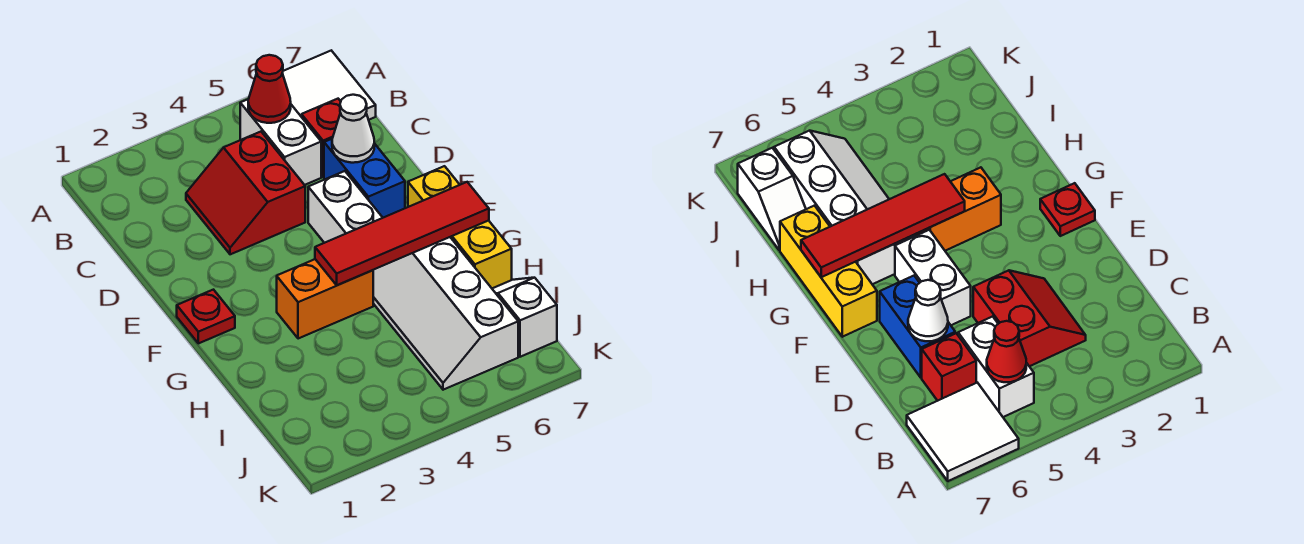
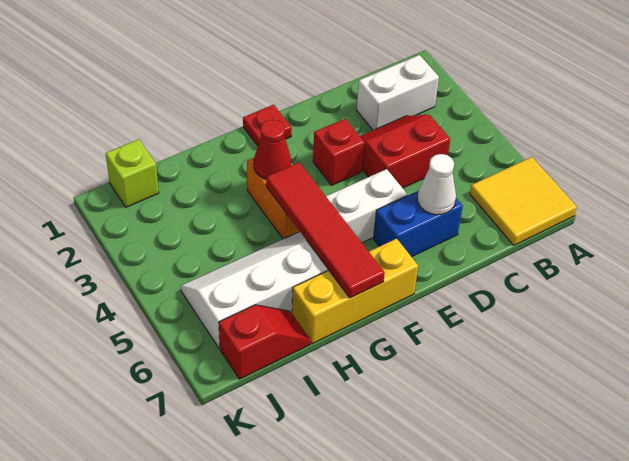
white 2x2 tile [282,51,376,120] -> yellow 2x2 tile [470,157,577,245]
white 1x2 brick [240,99,321,185] -> white 1x2 brick moved to [357,55,439,130]
red 1x1 cone [248,55,291,123] -> red 1x1 cone moved to [254,120,291,179]
red 1x1 brick [302,99,341,177] -> red 1x1 brick moved to [313,119,365,185]
white 1x2 slope [492,278,557,357] -> red 1x2 slope [219,305,311,379]
none -> lime 1x1 brick [106,139,159,207]

